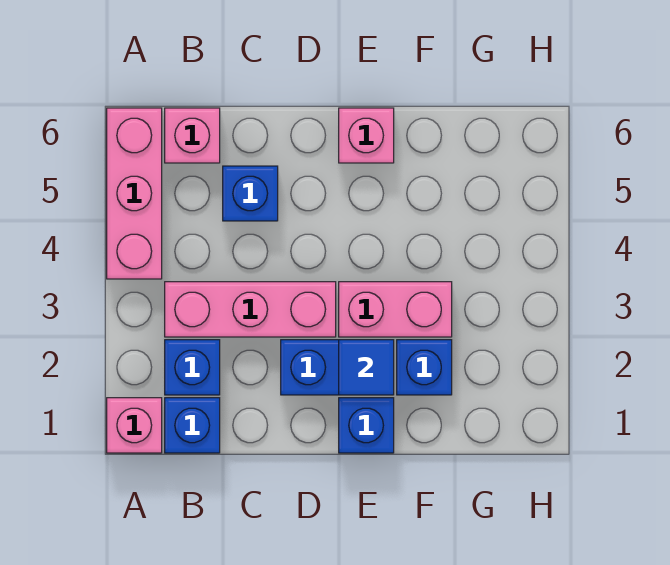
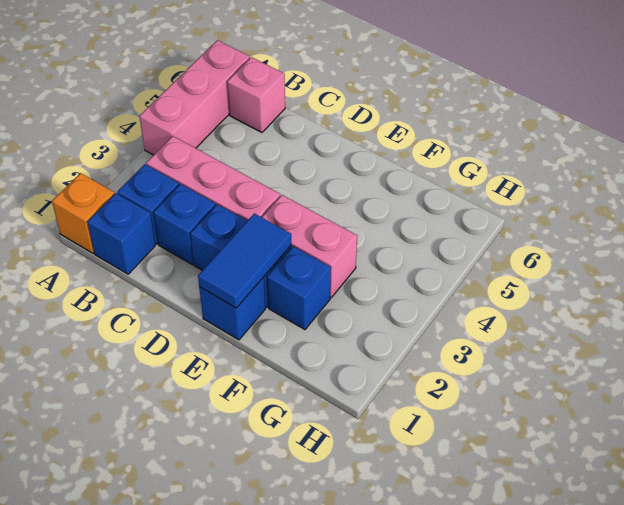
pink 1x1 brick [107,398,162,453] -> orange 1x1 brick [52,173,114,253]
blue 1x1 brick [223,166,278,221] -> blue 1x1 brick moved to [153,184,216,265]
blue 1x1 tile [339,340,394,395] -> blue 1x2 tile [198,213,291,308]
pink 1x1 brick [339,108,394,163] -> none

